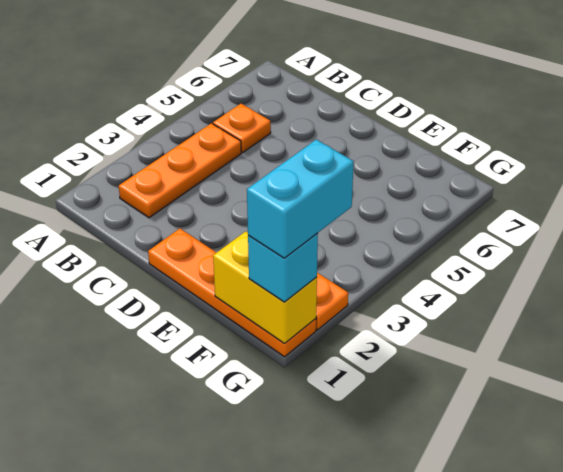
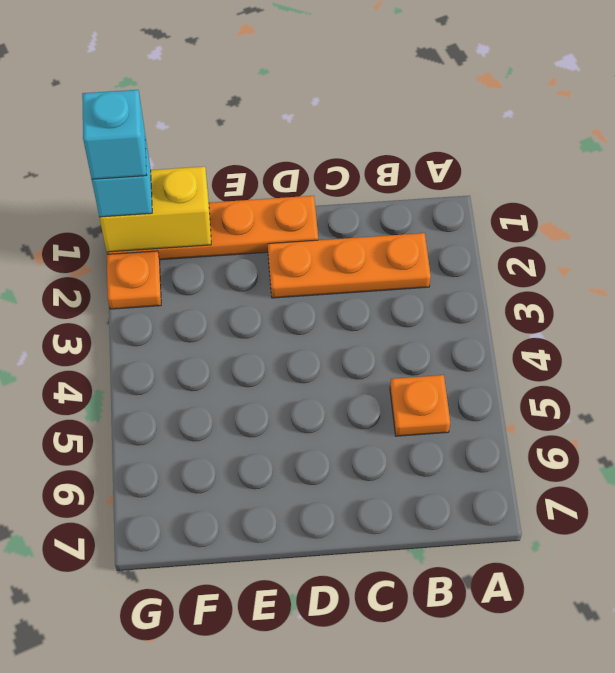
orange 1x3 plate [119,123,241,218] -> orange 1x3 plate turned to [268,233,431,298]
cyan 1x2 brick [247,139,354,258] -> cyan 1x1 brick [82,90,147,179]

